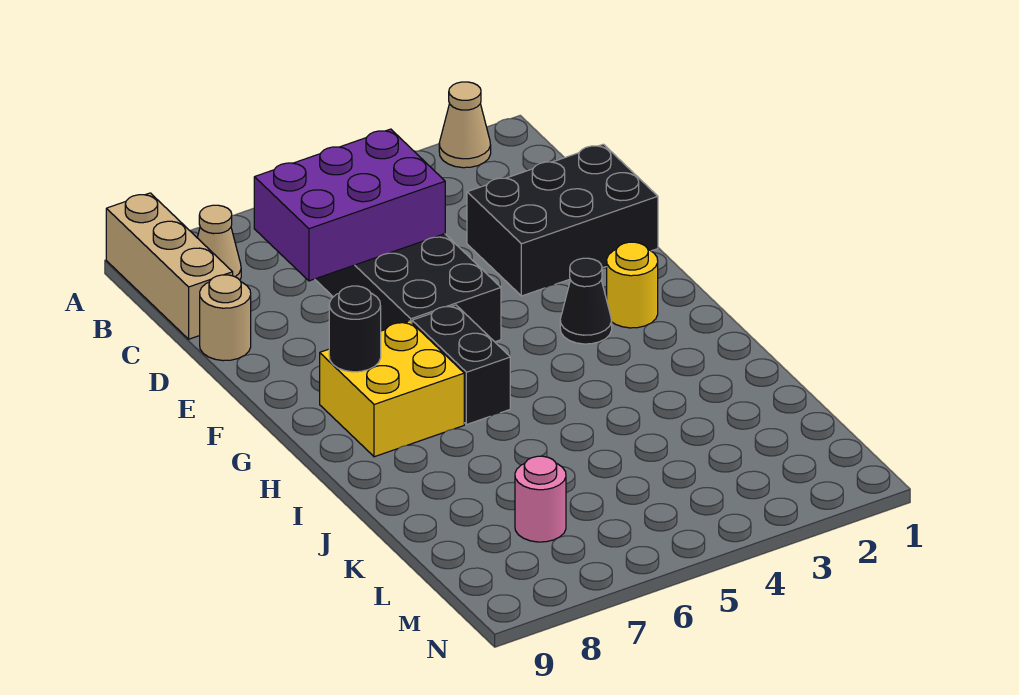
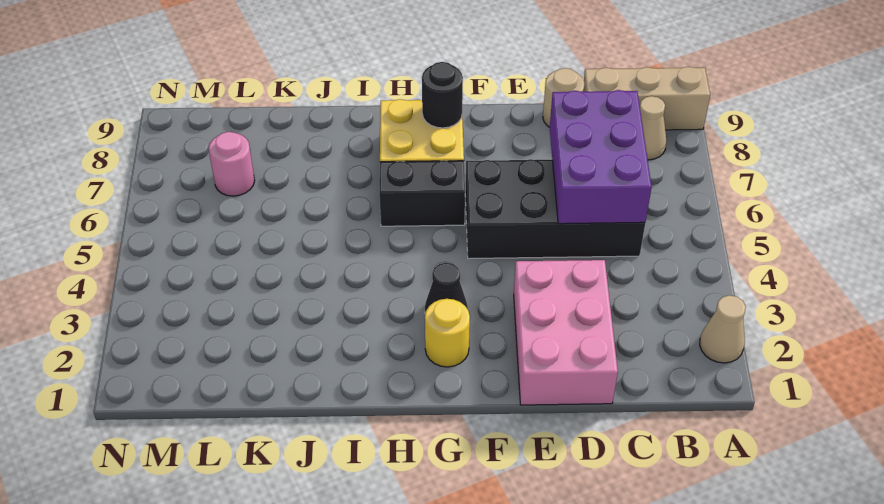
black 2x3 brick [467,144,658,296] -> pink 2x3 brick [514,260,618,405]

